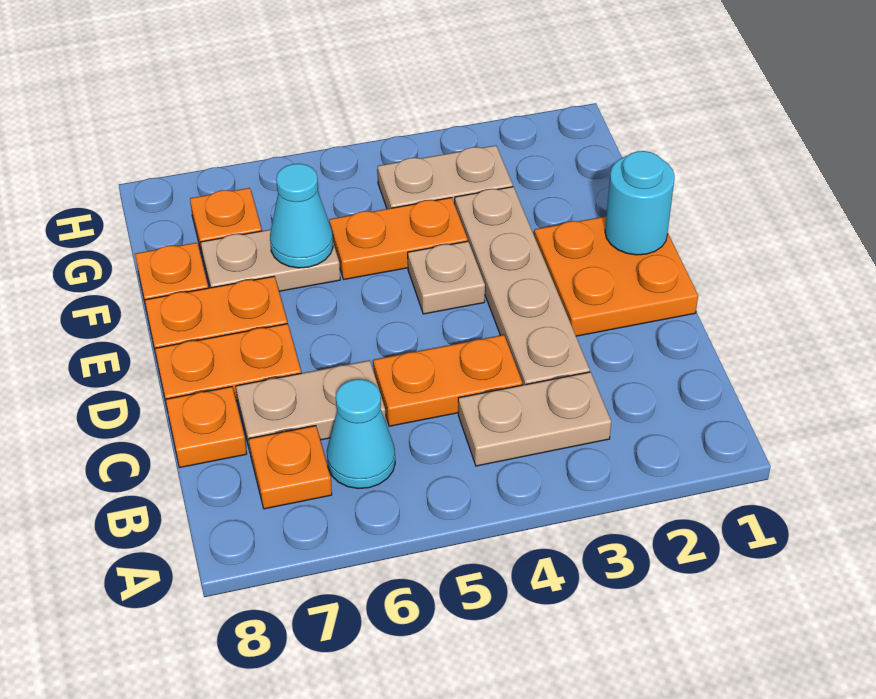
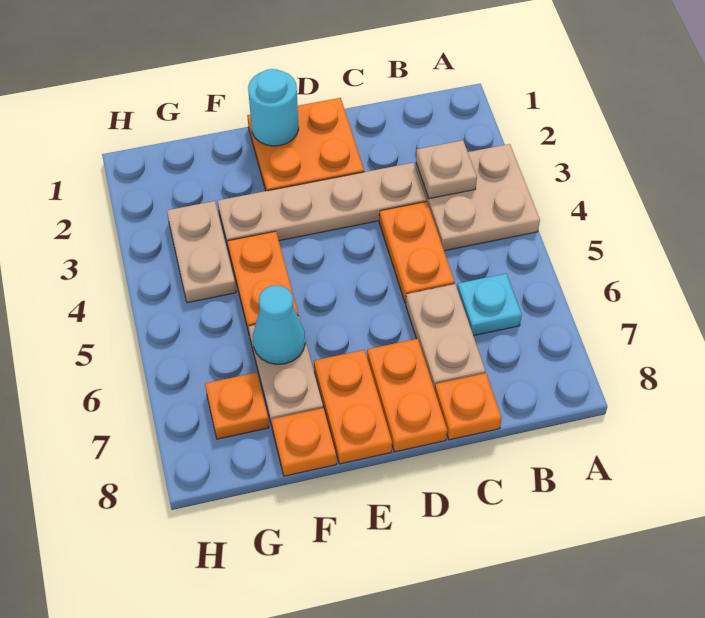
tan 1x2 plate [458,372,611,466] -> tan 2x2 plate [416,144,540,251]
cyan 1x1 cone [327,379,395,489] -> cyan 1x1 plate [457,274,522,336]
orange 1x1 plate [249,426,332,509] -> none
tan 1x1 plate [408,241,485,314] -> tan 1x1 plate moved to [416,140,477,199]

